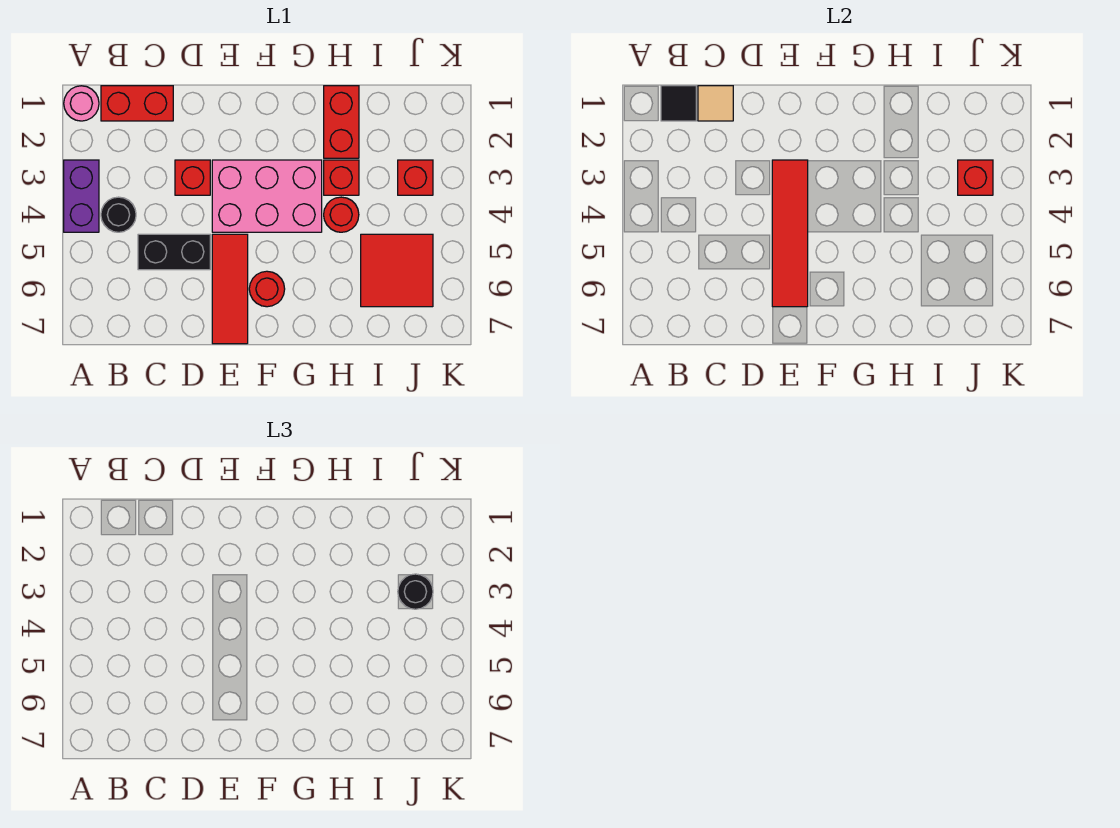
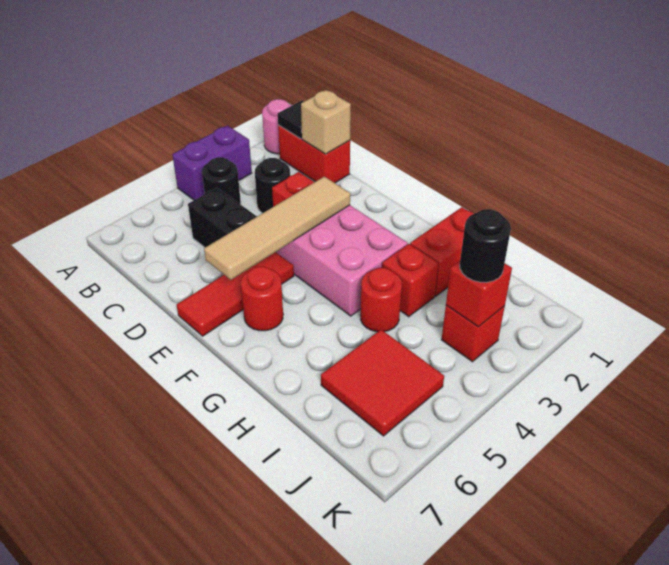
tan 1x1 tile [698,86,733,121] -> tan 1x1 brick [301,90,351,154]
none -> black 1x1 round brick [255,158,290,213]
red 1x4 tile [772,160,808,307] -> tan 1x4 tile [204,177,350,280]

